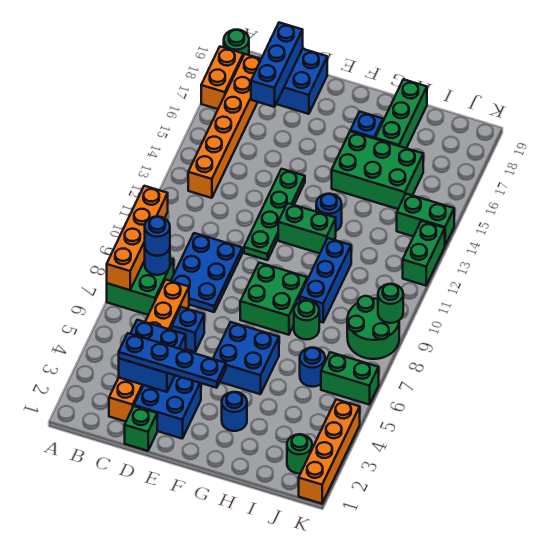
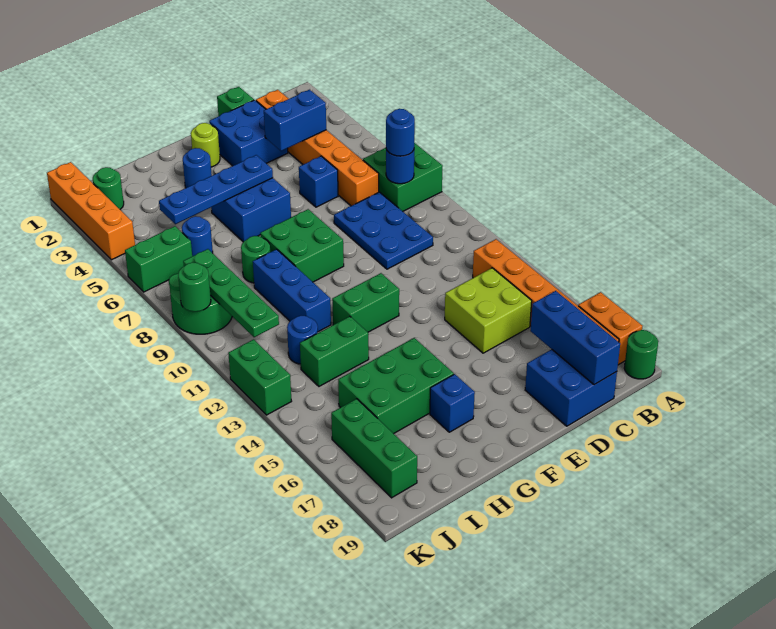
orange 1x4 brick [107,186,168,290] -> none
blue 2x2 brick [119,320,186,392] -> blue 1x2 brick [264,90,326,151]
blue 1x4 plate [119,333,226,388] -> blue 1x4 plate moved to [159,155,273,224]
none -> lime 2x2 brick [445,268,532,353]
green 1x4 plate [244,169,305,260] -> green 1x4 plate moved to [183,249,279,337]
none -> lime 1x1 round brick [191,123,220,167]
blue 1x1 round brick [316,194,342,231] -> blue 1x1 round brick moved to [287,316,318,364]
green 1x3 brick [375,79,427,148] -> green 1x3 brick moved to [331,399,417,498]
green 1x2 brick [397,194,454,245] -> green 1x2 brick moved to [300,316,369,386]

